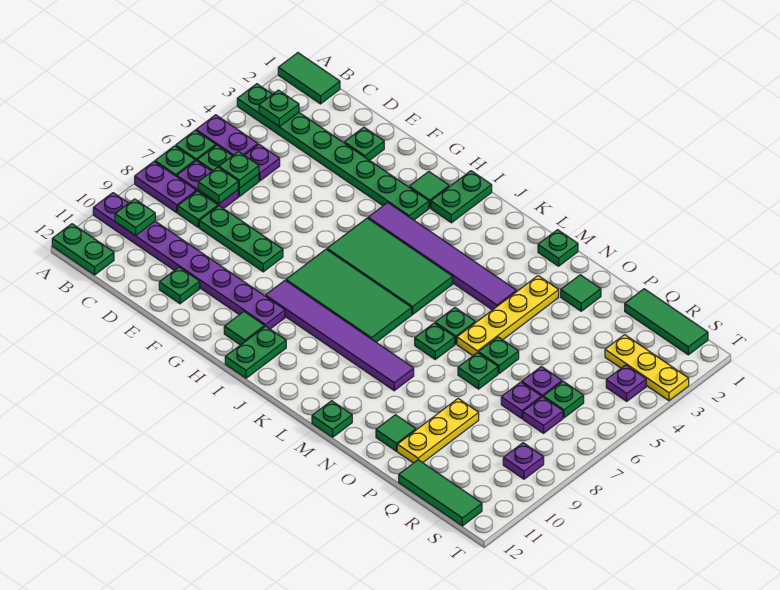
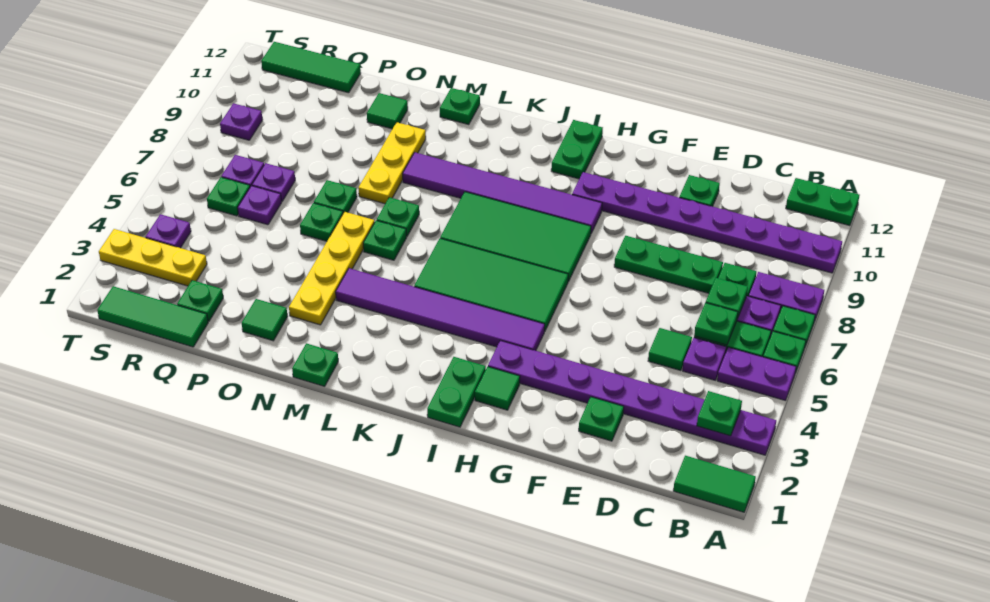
green 1x8 plate [237,84,429,220] -> purple 1x8 plate [488,341,776,455]
green 1x1 plate [115,199,155,236] -> green 1x1 plate moved to [177,280,223,322]
green 1x1 tile [224,312,265,345] -> green 1x1 tile moved to [648,328,692,371]
yellow 1x3 plate [397,399,479,463] -> yellow 1x3 plate moved to [358,122,426,204]

